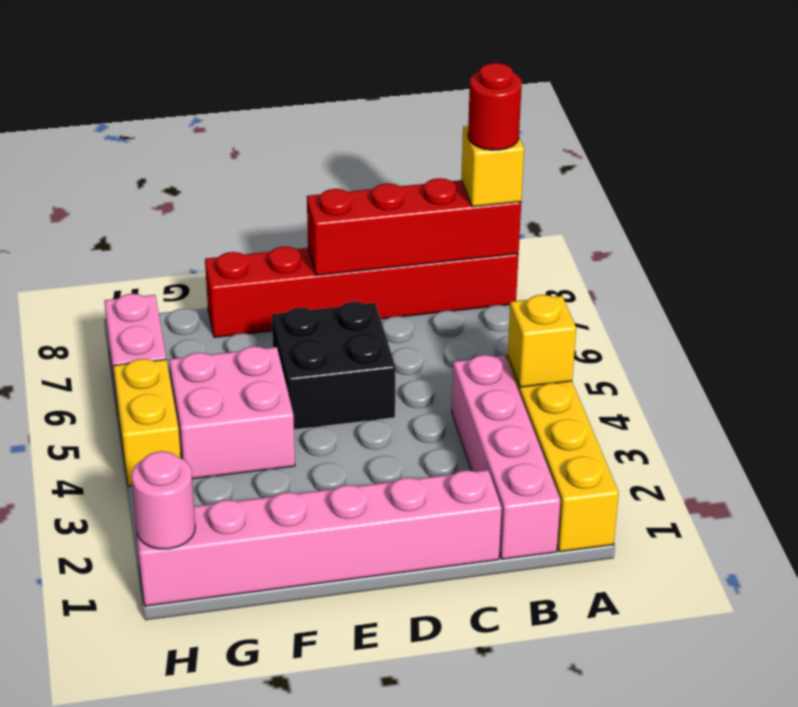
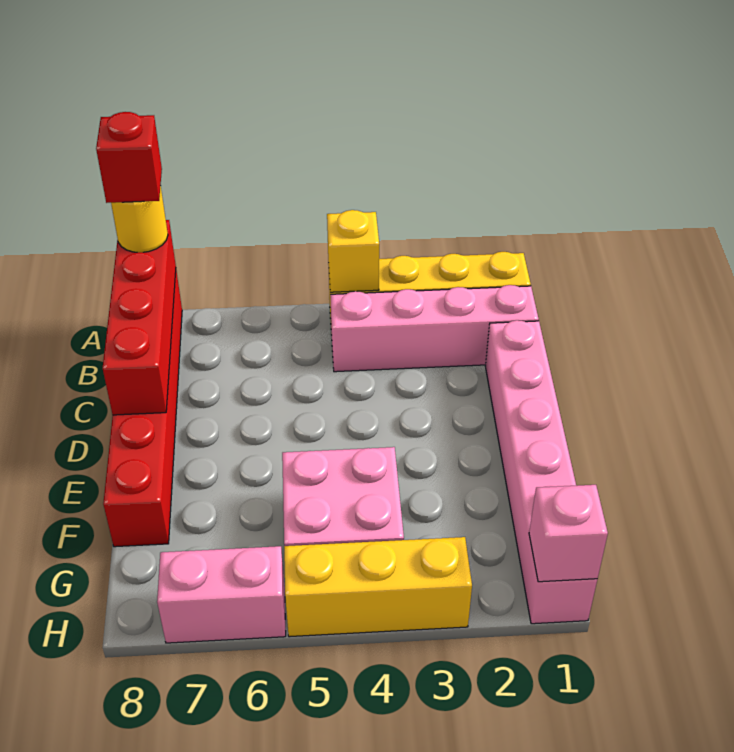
yellow 1x1 brick [461,126,524,207] -> yellow 1x1 round brick [111,186,168,252]
red 1x1 round brick [468,63,522,150] -> red 1x1 brick [96,112,162,203]
black 2x2 brick [272,302,395,430] -> none
pink 1x1 round brick [132,451,195,549] -> pink 1x1 brick [529,485,608,582]
yellow 1x2 brick [113,359,181,487] -> yellow 1x3 brick [284,537,472,637]

